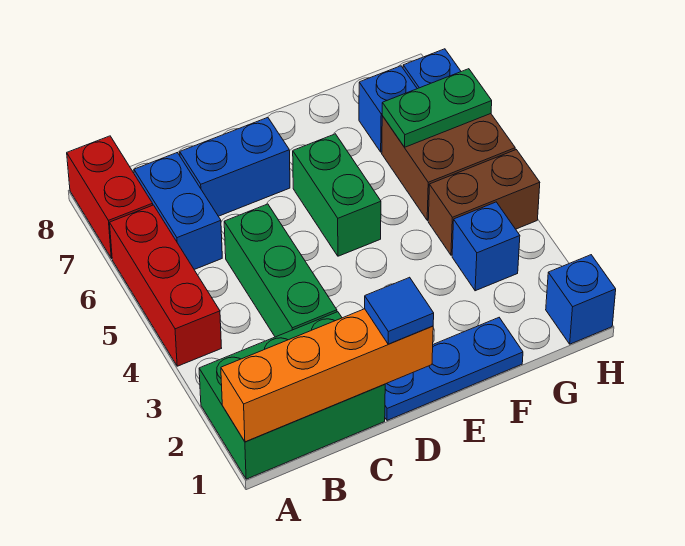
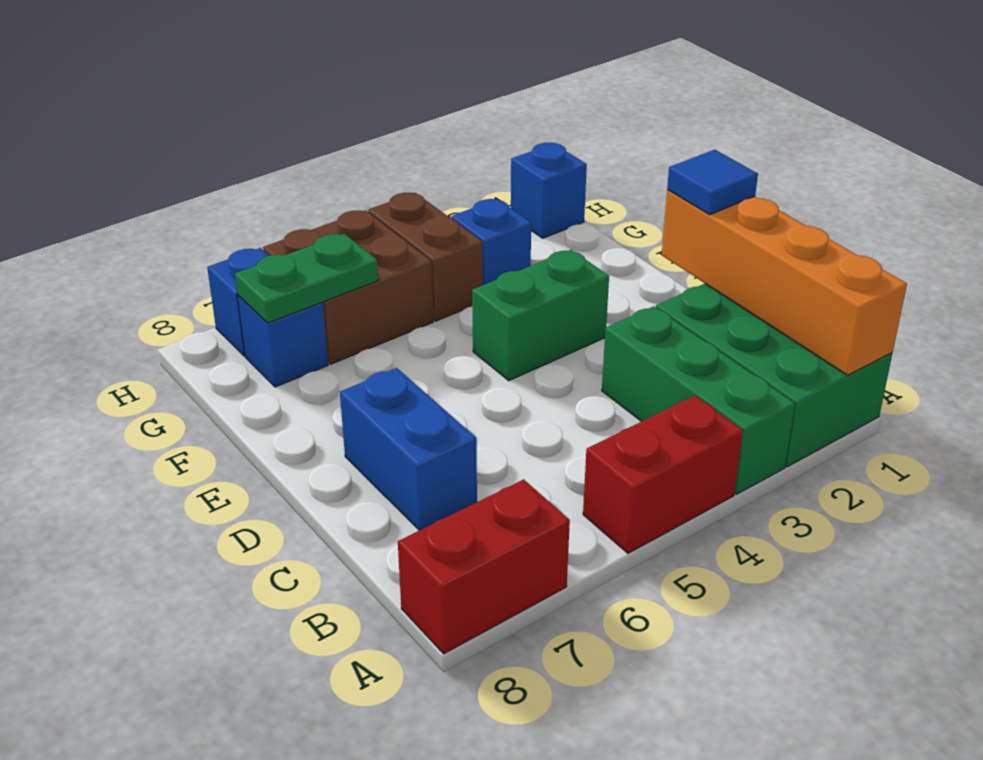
red 1x3 brick [110,205,221,366] -> red 1x2 brick [583,396,743,553]
blue 1x2 brick [134,153,222,270] -> none
green 1x3 brick [224,204,337,337] -> green 1x3 brick turned to [602,306,795,494]
blue 1x3 plate [385,318,523,420] -> none
green 1x2 brick [293,134,381,256] -> green 1x2 brick moved to [472,250,609,381]
green 1x2 plate [382,69,492,147] -> green 1x2 plate turned to [235,234,378,323]

